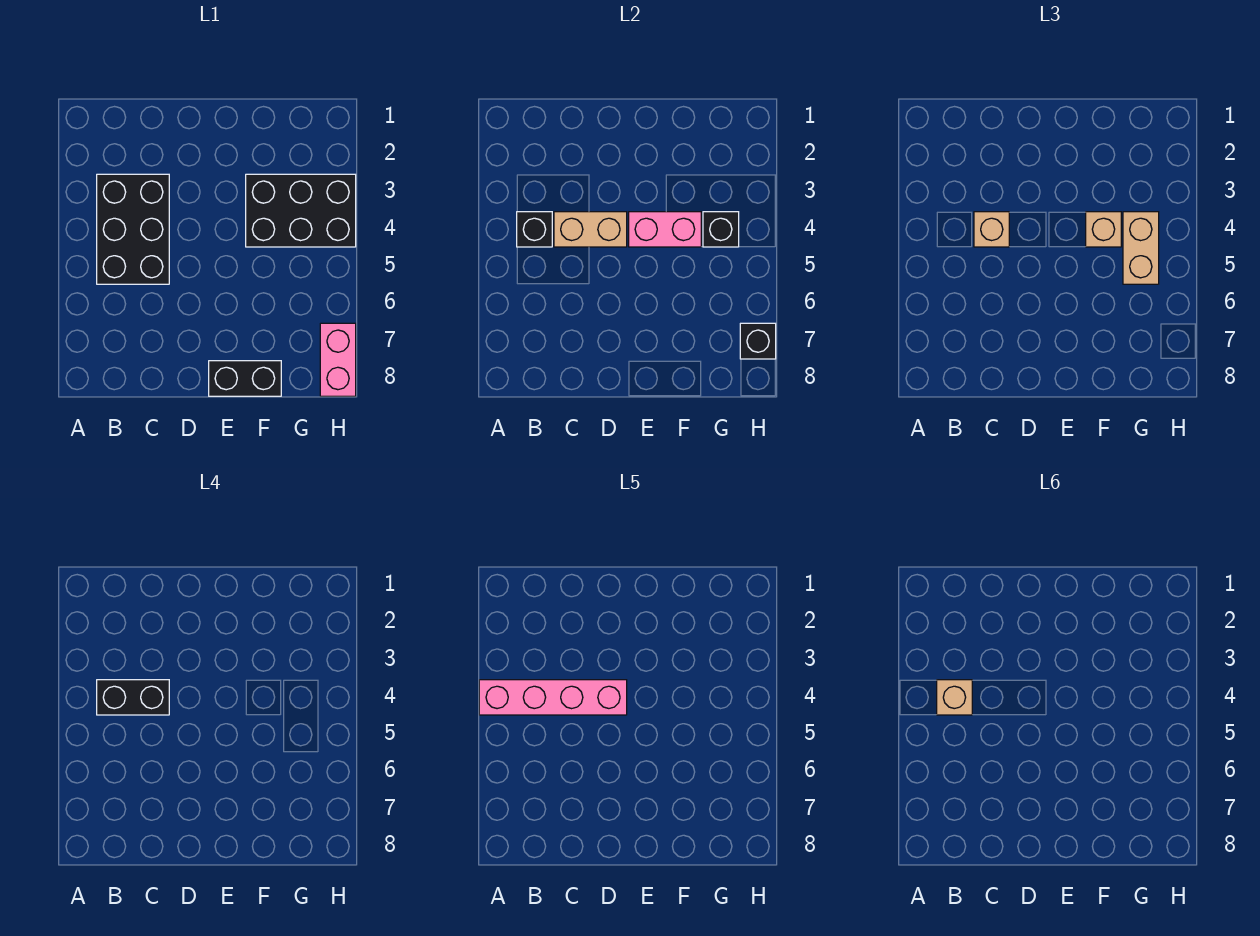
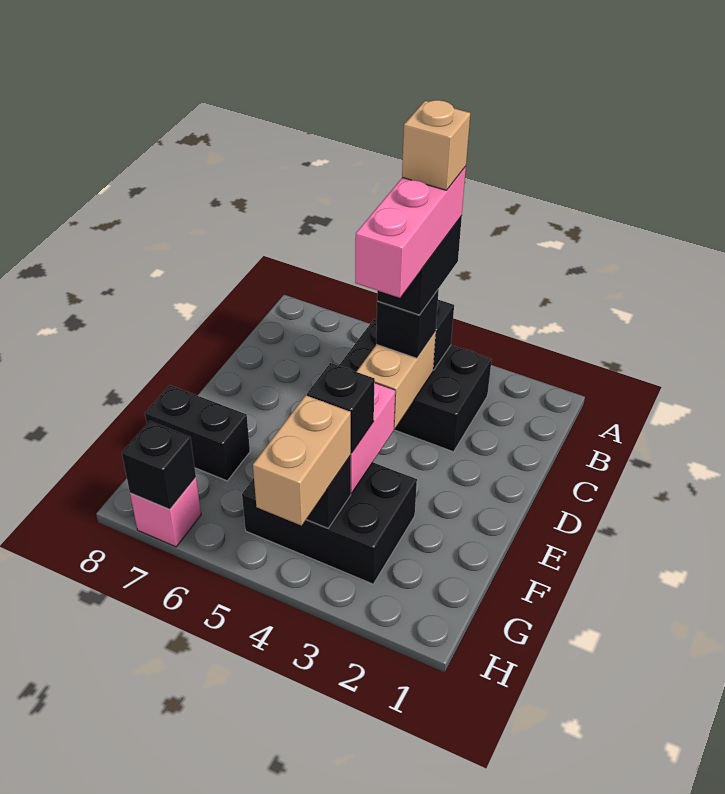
pink 1x4 brick [479,680,627,715] -> pink 1x3 brick [355,166,466,298]
tan 1x1 brick [974,212,1009,247] -> black 1x1 brick [376,289,439,358]
black 1x2 brick [209,361,281,396] -> black 1x2 brick turned to [145,385,250,481]
black 2x3 brick [246,174,356,247] -> black 2x3 brick turned to [242,462,417,584]
tan 1x1 brick [1086,212,1121,247] -> black 1x1 brick [307,363,375,453]
tan 1x2 brick [1123,212,1159,284] -> tan 1x2 brick turned to [253,395,351,526]
pink 1x2 brick [320,323,356,396] -> pink 1x1 brick [130,478,201,547]

